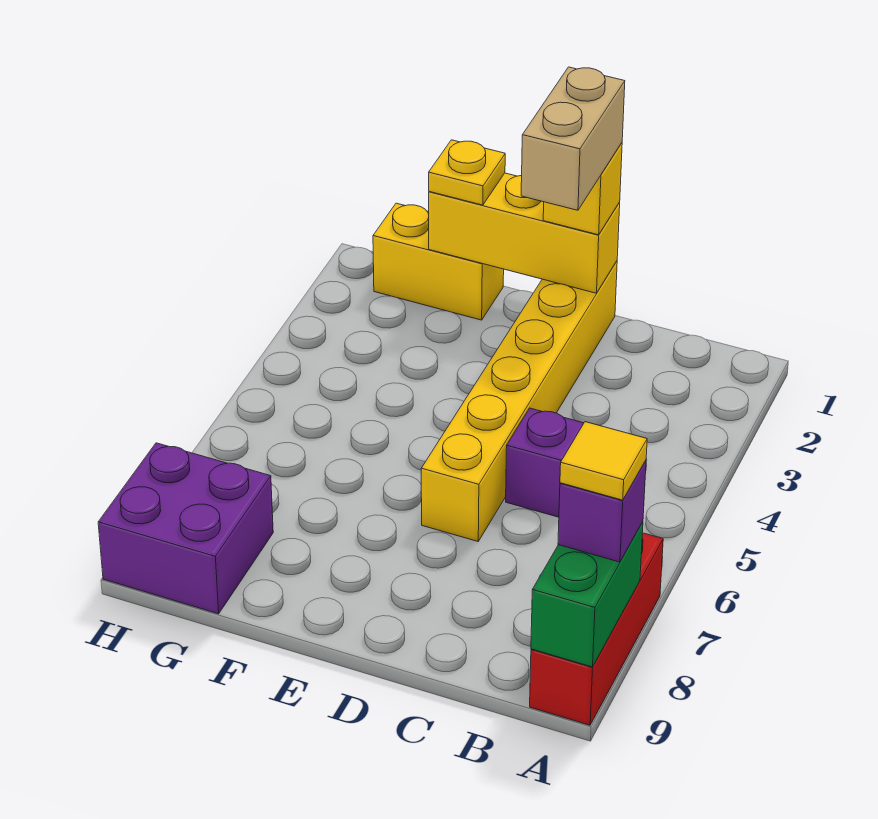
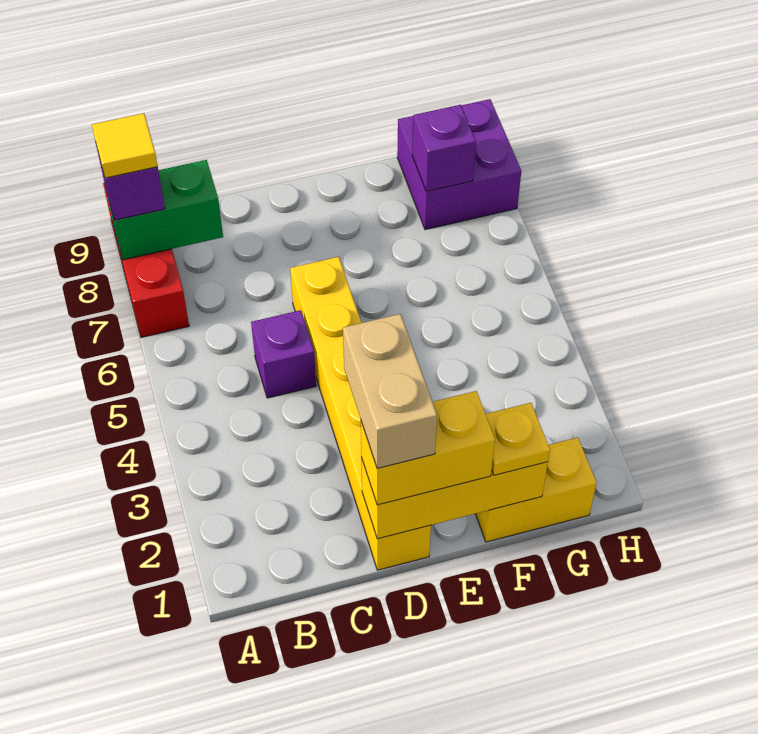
green 1x2 brick [531,522,643,667] -> green 1x2 brick turned to [105,160,223,260]
yellow 1x1 brick [543,143,622,235] -> yellow 1x2 brick [361,391,495,505]
none -> purple 1x1 brick [412,105,476,191]

